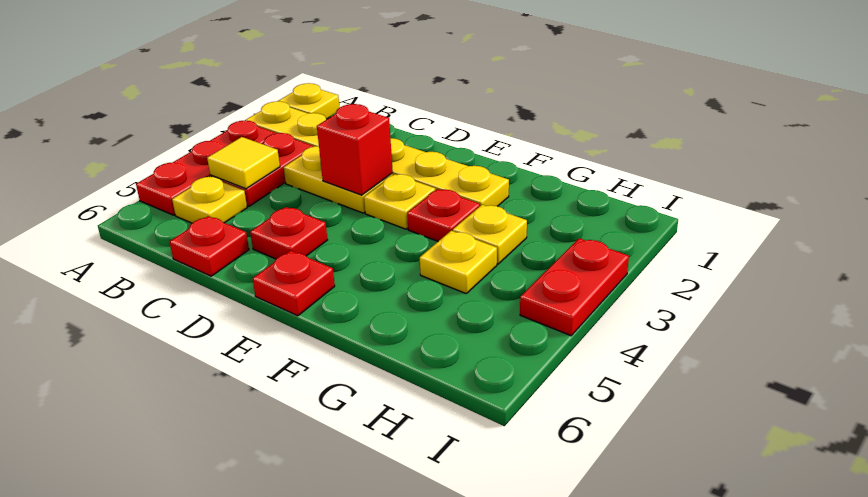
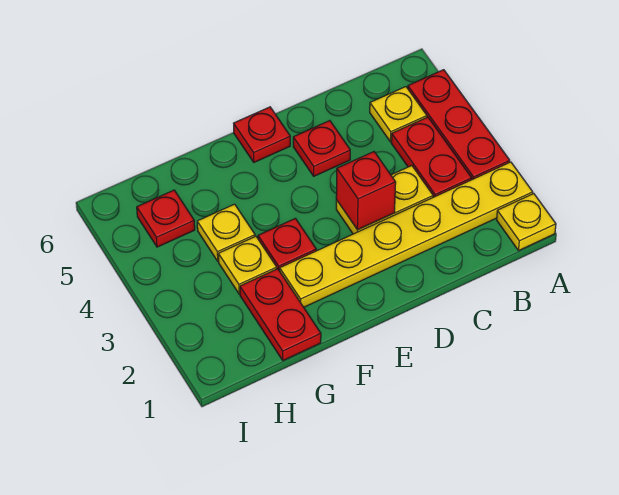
yellow 1x1 tile [207,137,280,189] -> none
red 1x1 plate [169,216,249,276] -> red 1x1 plate moved to [137,190,195,247]
yellow 1x1 plate [364,174,435,229] -> none
red 1x2 plate [520,238,629,336] -> red 1x2 plate moved to [240,269,321,360]

